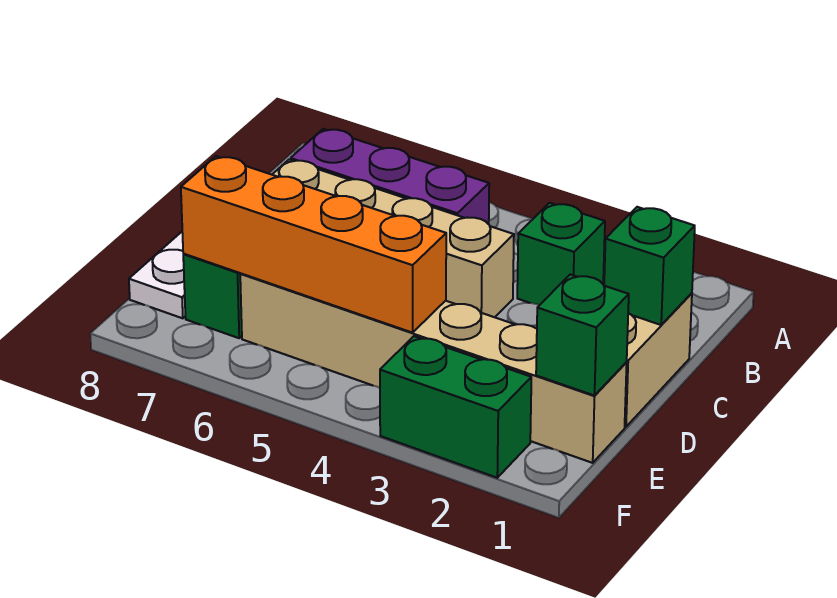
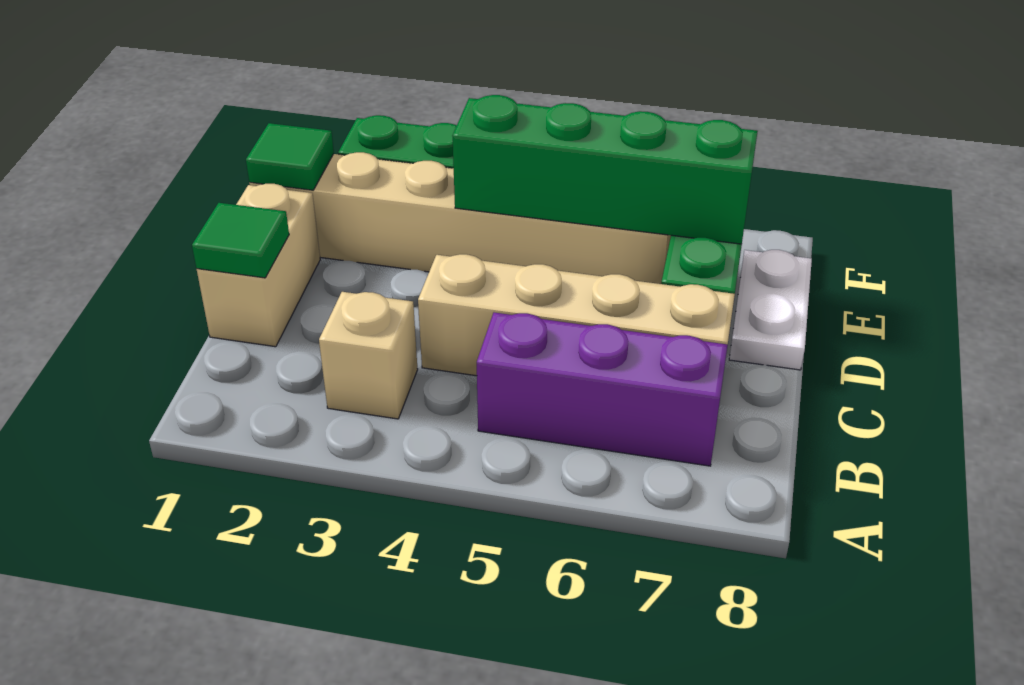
green 1x1 brick [517,203,605,305] -> tan 1x1 brick [319,292,418,419]
green 1x1 brick [604,207,695,325] -> green 1x1 tile [192,203,289,278]
green 1x1 brick [536,274,629,396] -> green 1x1 tile [246,123,334,190]
orange 1x4 brick [181,156,446,333] -> green 1x4 brick [452,95,758,244]

